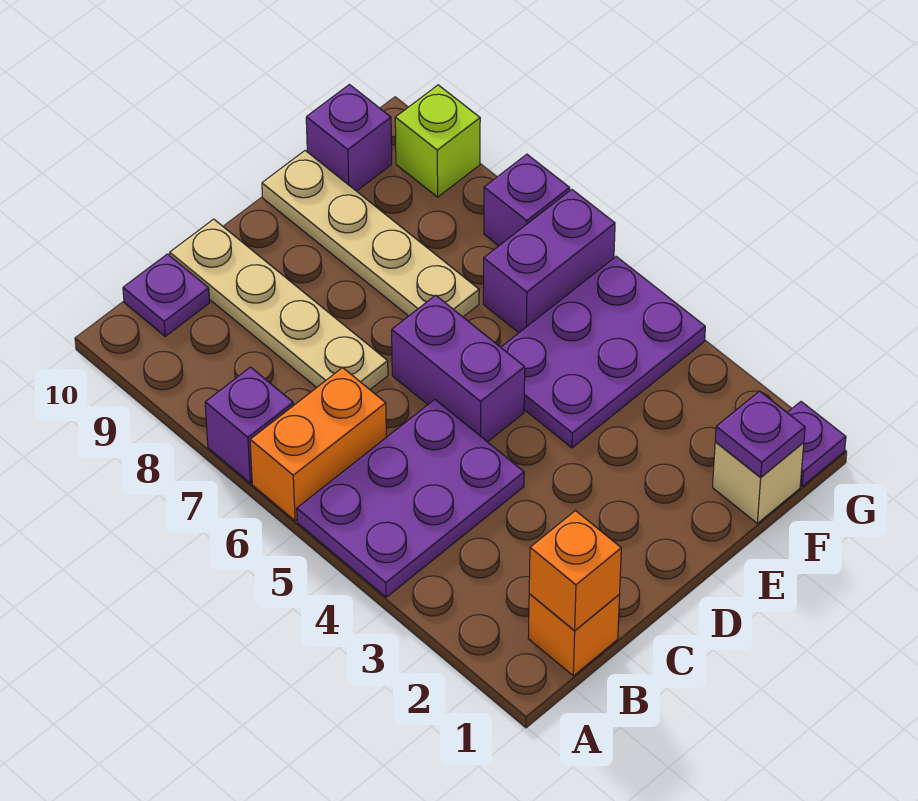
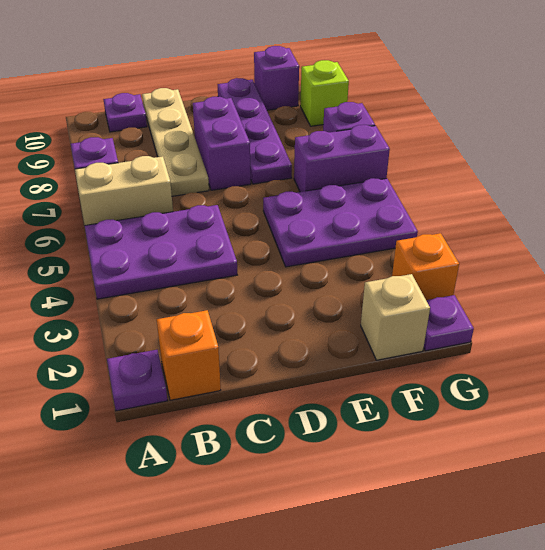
orange 1x2 brick [250,368,386,521] -> tan 1x2 brick [75,156,173,225]
orange 1x1 brick [529,511,621,630] -> orange 1x1 brick moved to [392,233,459,300]
purple 1x2 brick [392,295,525,442] -> purple 1x2 brick moved to [193,97,251,190]
tan 1x4 plate [262,151,479,317] -> purple 1x4 plate [218,78,292,184]
purple 1x1 plate [715,391,805,477] -> purple 1x1 plate moved to [107,350,167,411]

